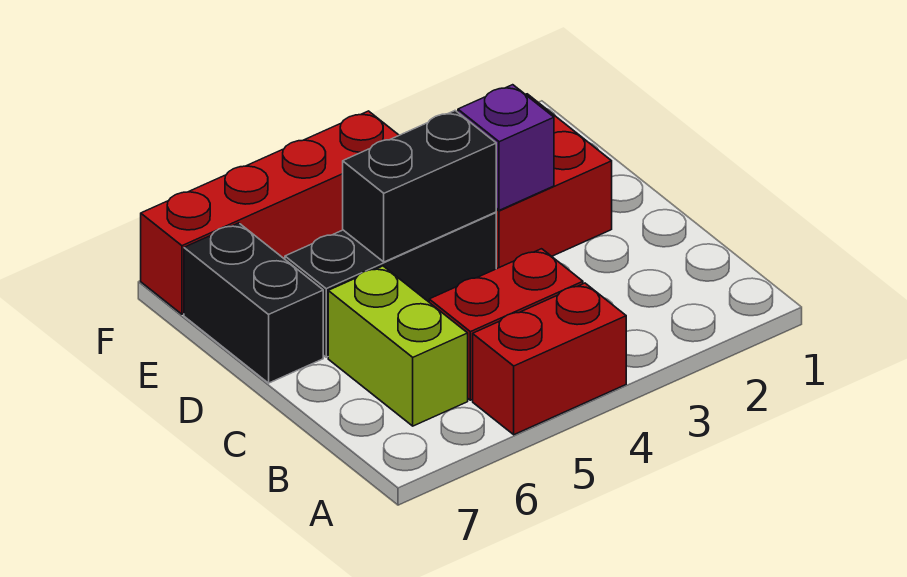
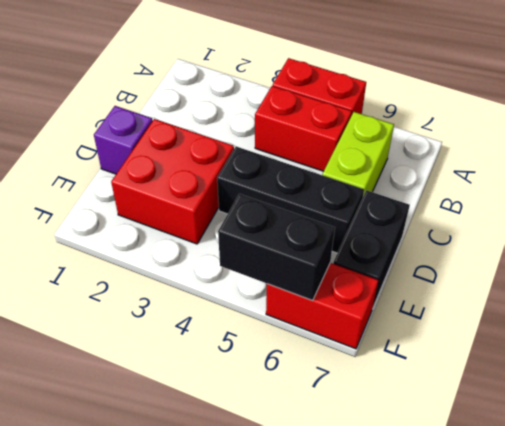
purple 1x1 brick [458,85,554,210] -> purple 1x1 brick moved to [94,106,153,174]
black 1x2 brick [343,111,496,262] -> black 1x2 brick moved to [218,194,335,300]
red 1x4 brick [141,111,399,314] -> red 1x2 brick [266,263,378,349]

